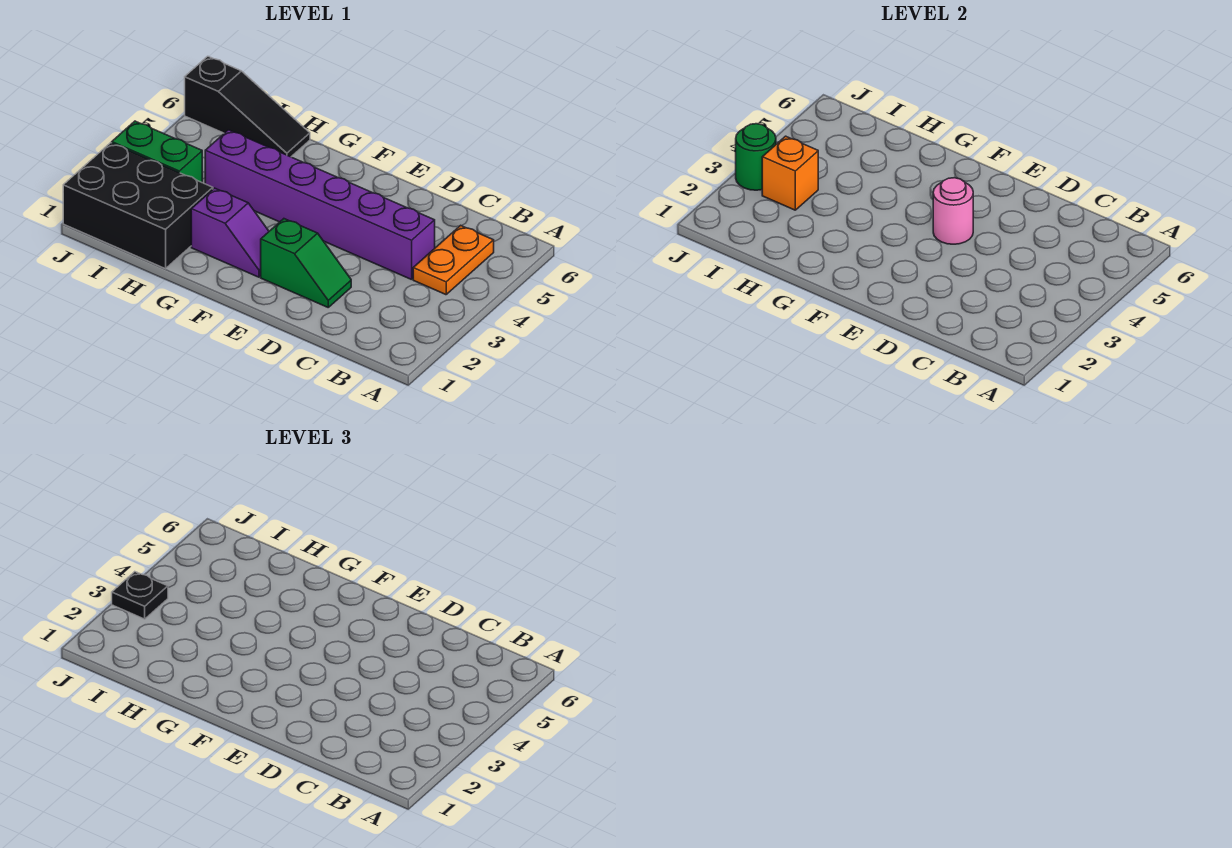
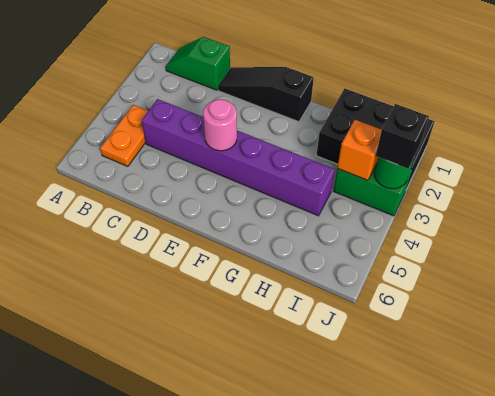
green 1x2 slope [261,219,351,307] -> green 1x2 slope moved to [166,37,230,90]
purple 1x2 slope [191,188,269,277] -> none
black 1x3 slope [185,56,310,157] -> black 1x3 slope moved to [218,67,314,122]
black 1x1 plate [112,572,168,619] -> black 1x1 brick [376,104,429,169]

